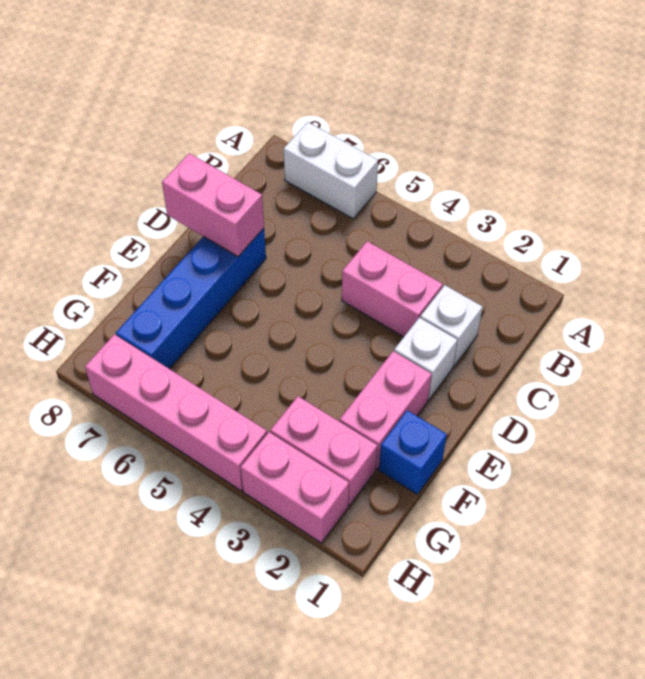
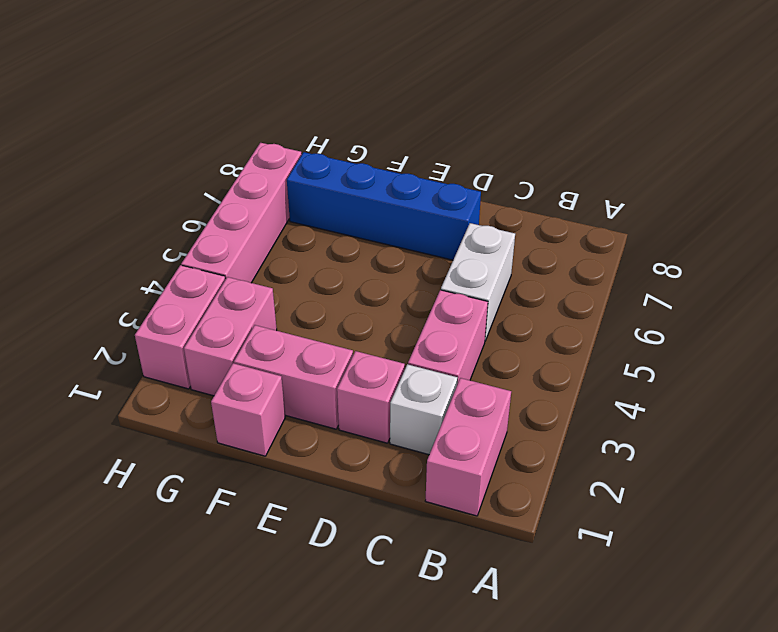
white 1x2 brick [284,122,378,219] -> white 1x2 brick moved to [441,223,515,341]
white 1x1 brick [394,318,457,399] -> pink 1x1 brick [337,351,405,443]
pink 1x2 brick [162,153,264,256] -> pink 1x2 brick moved to [425,378,511,516]
blue 1x1 brick [379,410,447,495] -> pink 1x1 brick [211,363,285,456]

